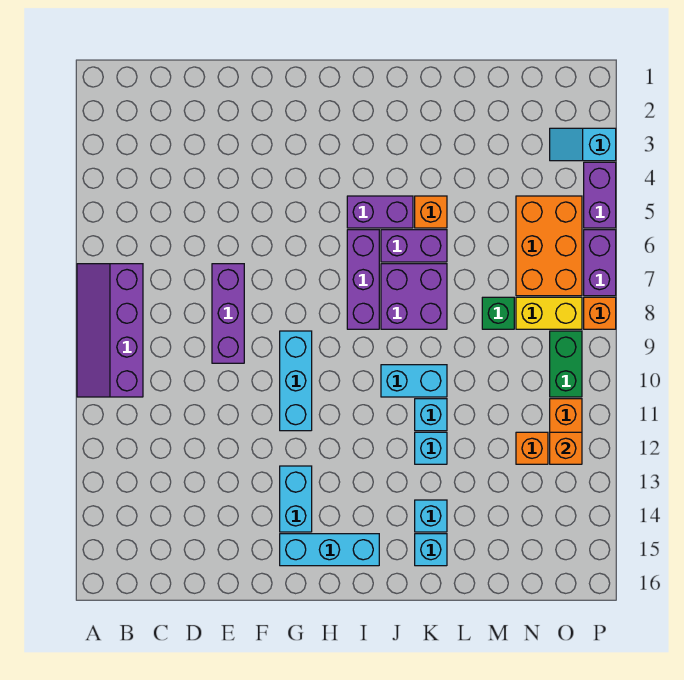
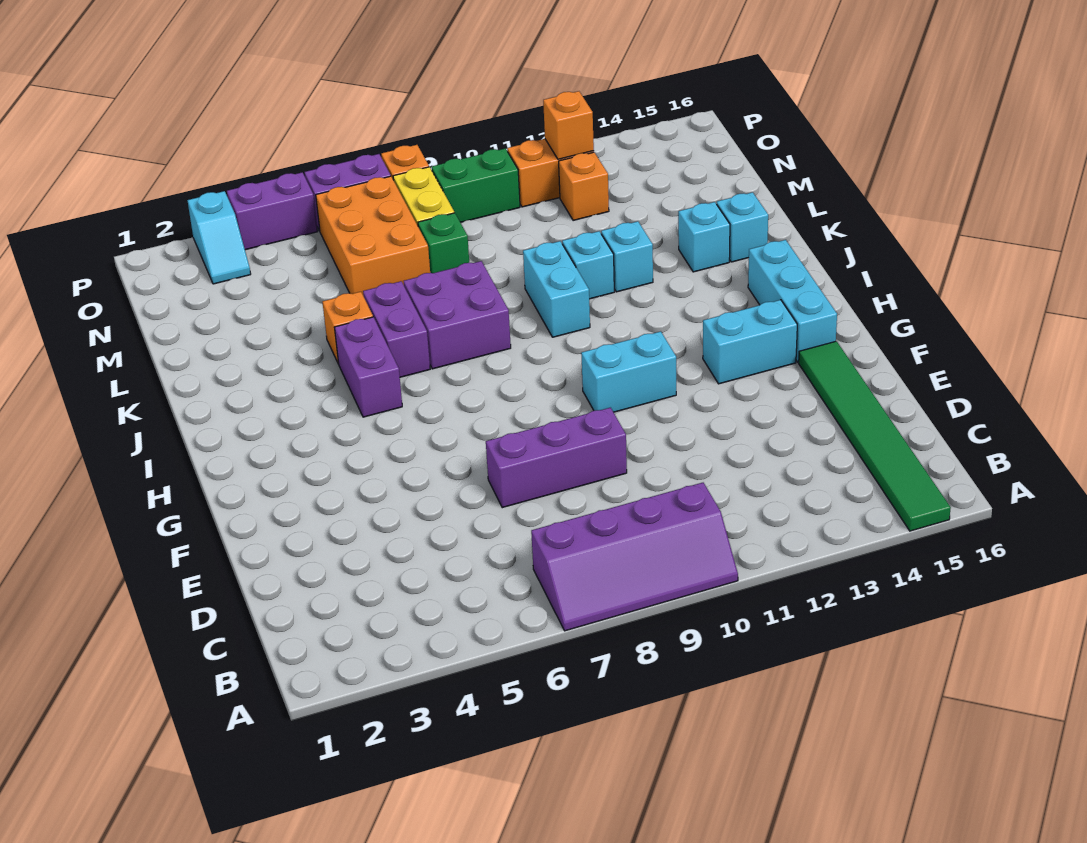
none -> green 1x6 tile [799,341,951,531]
cyan 1x3 brick [280,331,312,431] -> cyan 1x2 brick [581,331,676,412]
purple 1x3 brick [347,230,379,329] -> none
orange 2x3 brick [516,196,582,296] -> orange 2x3 brick turned to [316,176,430,296]

